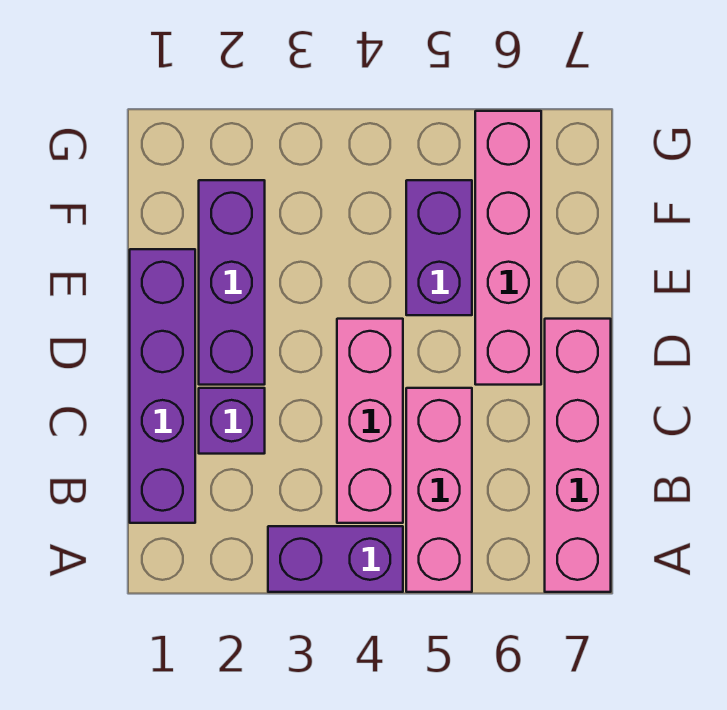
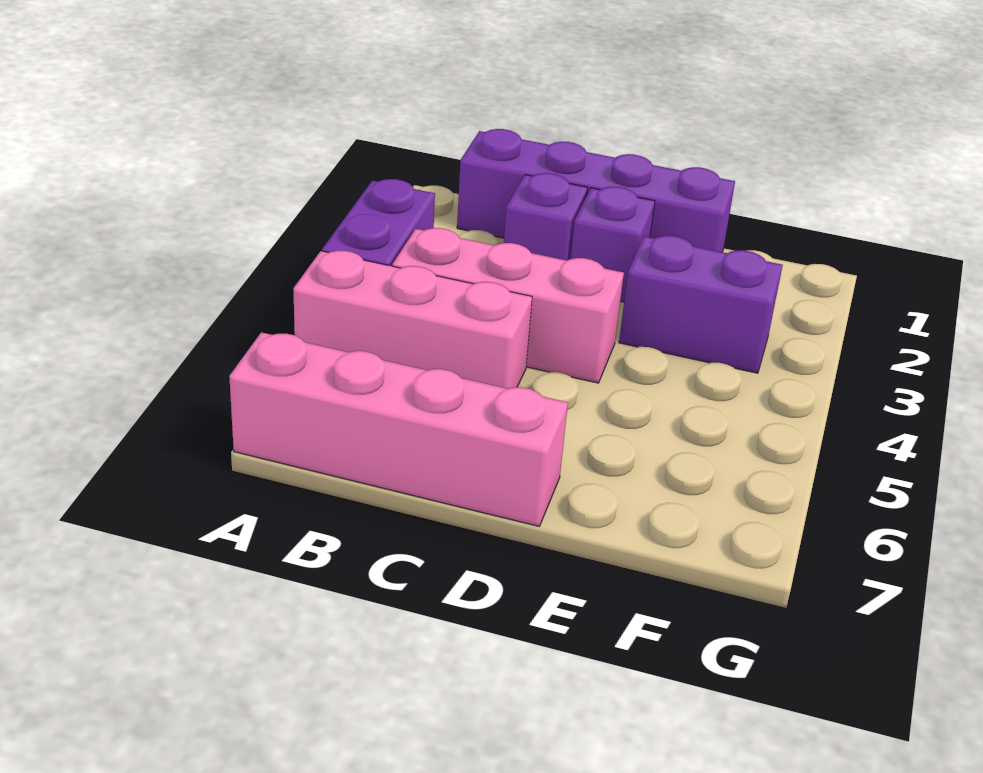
purple 1x3 brick [199,180,265,385] -> purple 1x1 brick [571,187,655,302]
pink 1x4 brick [475,111,541,385] -> none
purple 1x2 brick [406,180,472,315] -> purple 1x2 brick moved to [619,236,783,373]

